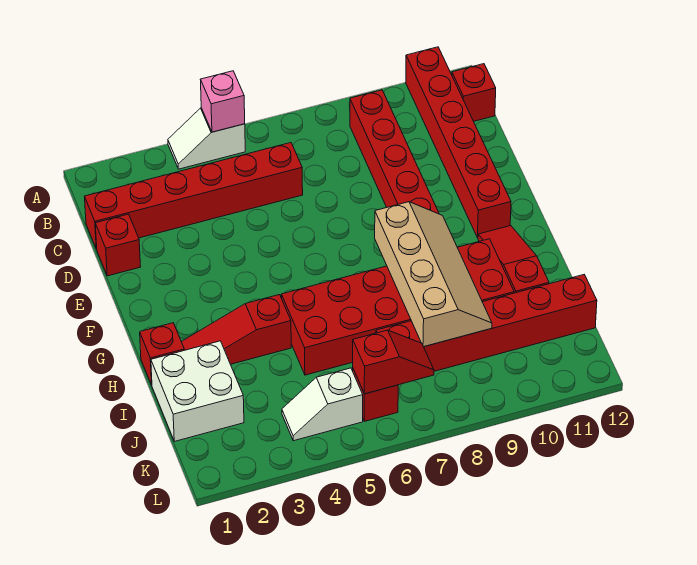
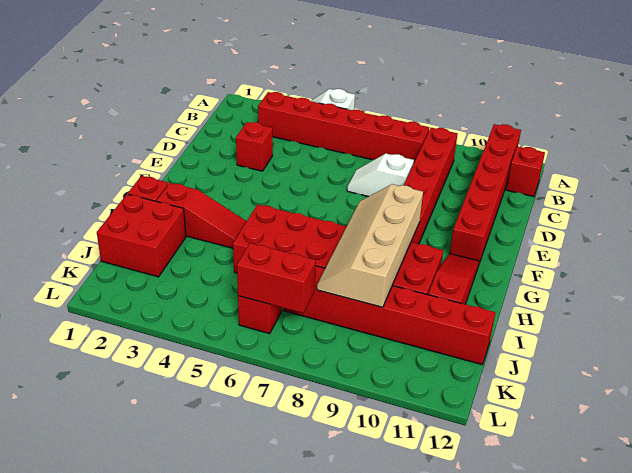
pink 1x1 brick [200,71,245,132] -> none
red 1x6 brick [85,143,303,249] -> red 1x6 brick moved to [258,92,429,162]
red 1x1 brick [95,214,141,276] -> red 1x1 brick moved to [236,122,273,171]
tan 2x4 slope [375,202,492,347] -> tan 2x4 slope turned to [317,184,423,307]
red 1x3 slope [181,295,291,364] -> red 1x3 slope turned to [156,183,247,248]
white 2x2 brick [151,341,244,441] -> red 2x2 brick [97,194,186,277]
white 1x2 slope [282,368,363,441] -> white 1x2 slope moved to [347,154,414,197]
red 1x2 slope [353,330,434,394] -> red 1x2 brick [237,243,316,313]

